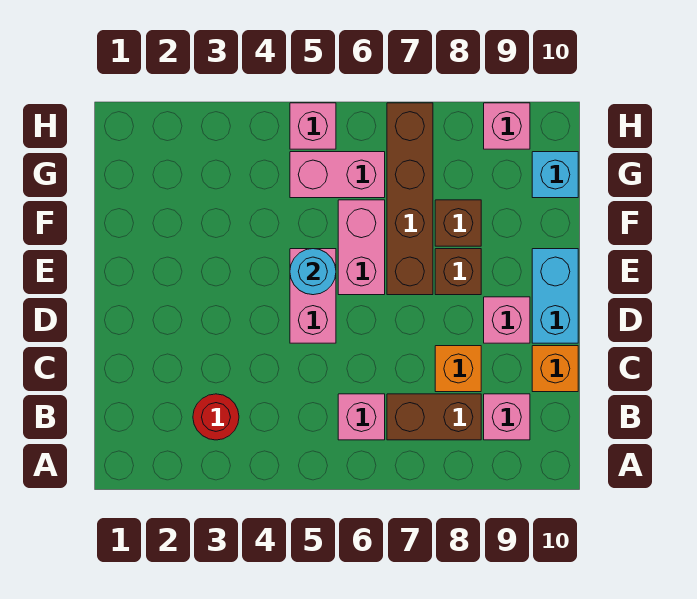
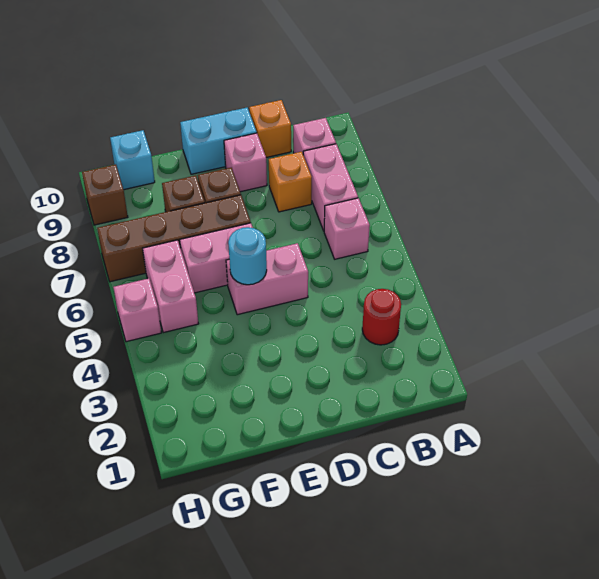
brown 1x2 brick [387,394,481,440] -> pink 1x2 brick [303,144,358,231]
pink 1x1 brick [484,103,530,149] -> brown 1x1 brick [82,164,128,225]

